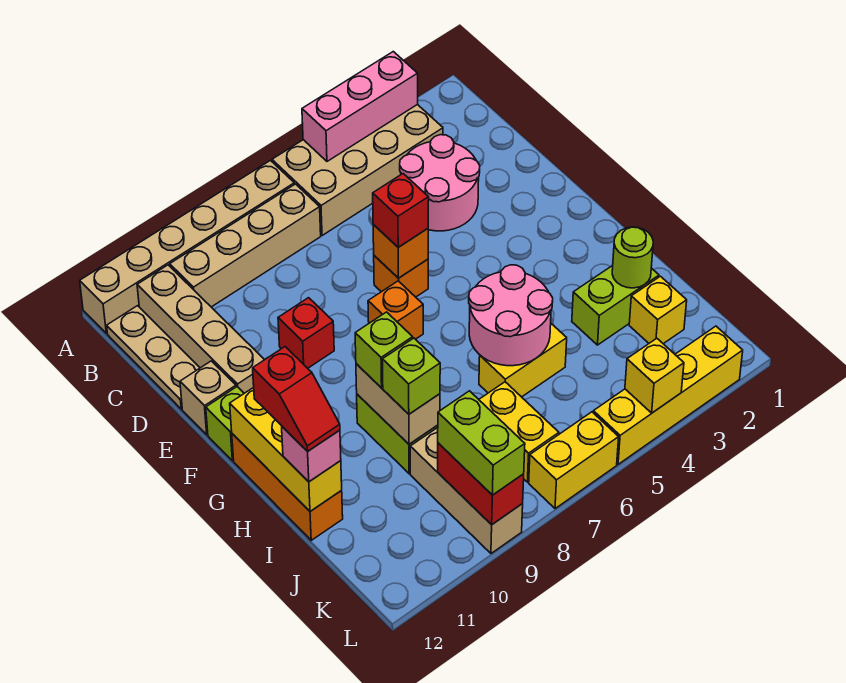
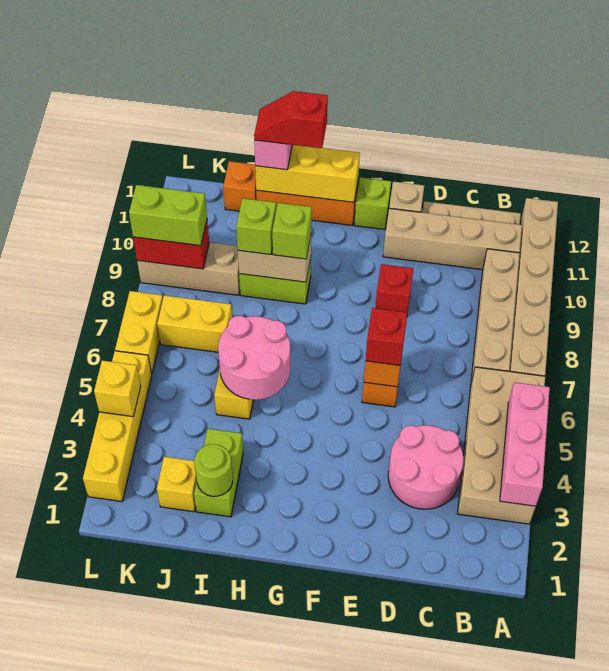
orange 1x1 brick [368,281,423,339] -> orange 1x1 brick moved to [223,161,257,211]

